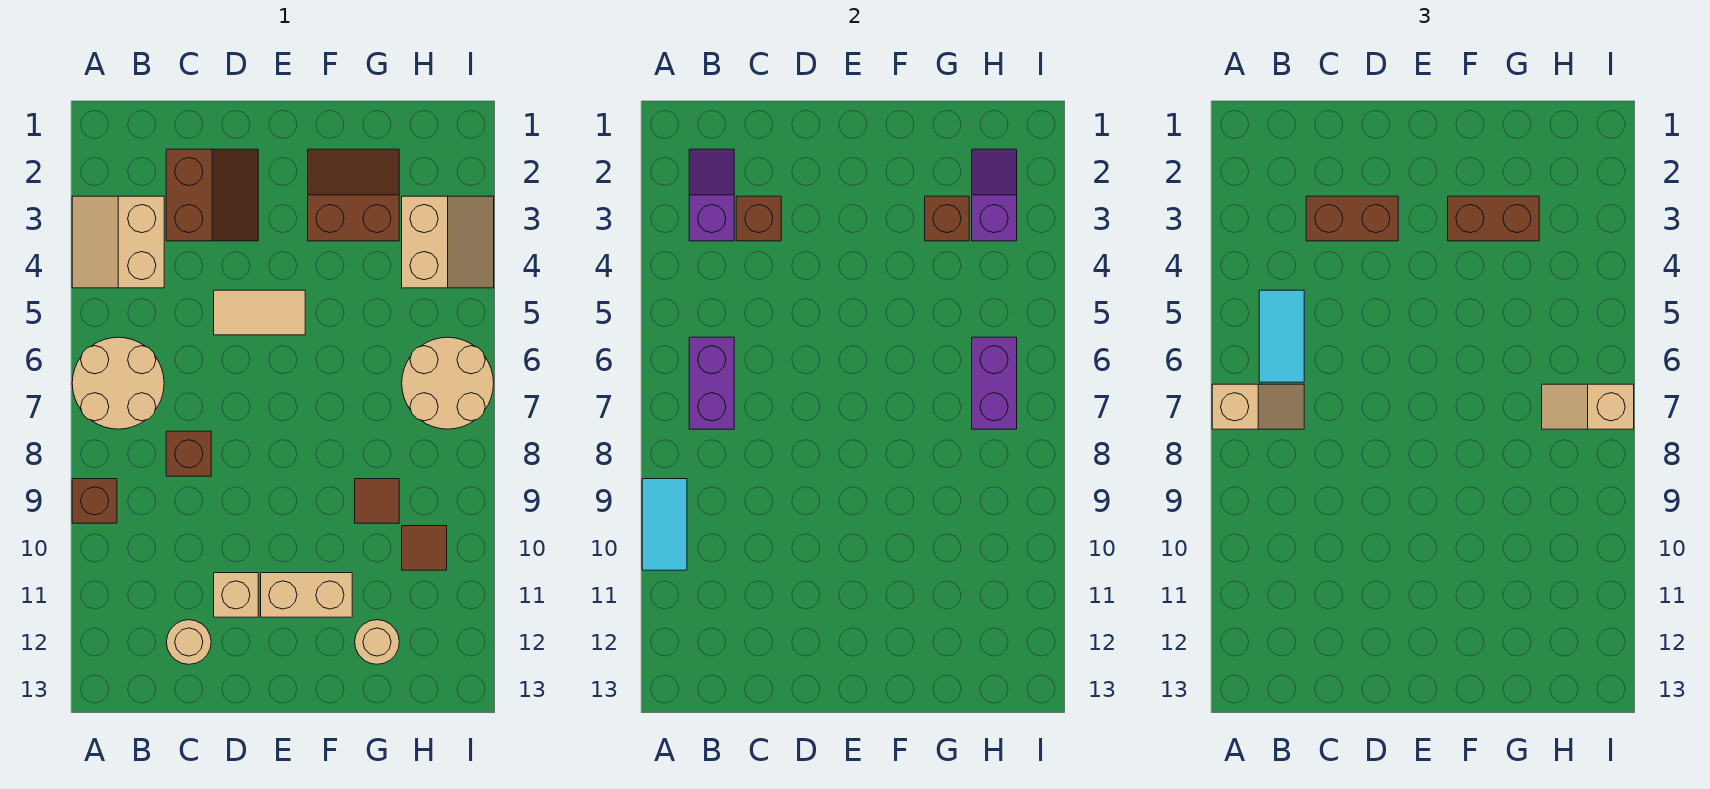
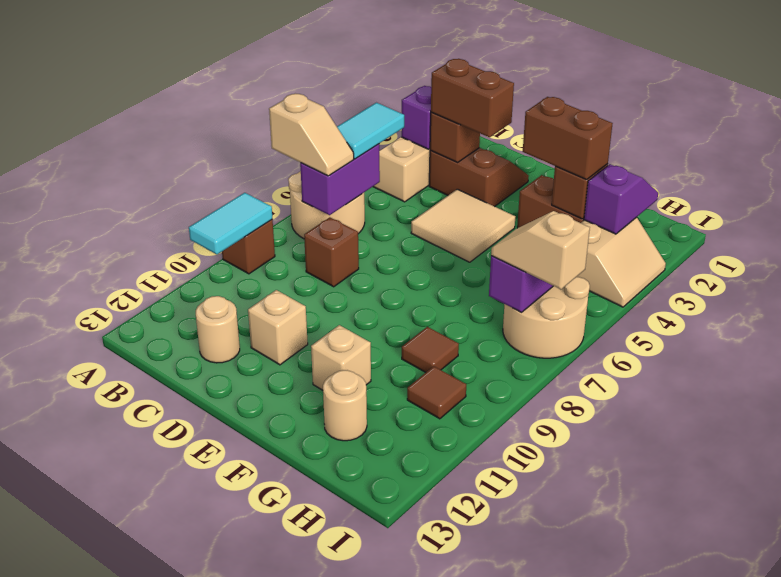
brown 2x2 slope [166,149,258,241] -> brown 2x2 slope turned to [429,148,529,207]
tan 1x2 tile [214,290,305,335] -> tan 2x2 tile [411,189,515,262]
tan 1x2 brick [261,573,352,617] -> tan 1x1 brick [311,325,371,390]

